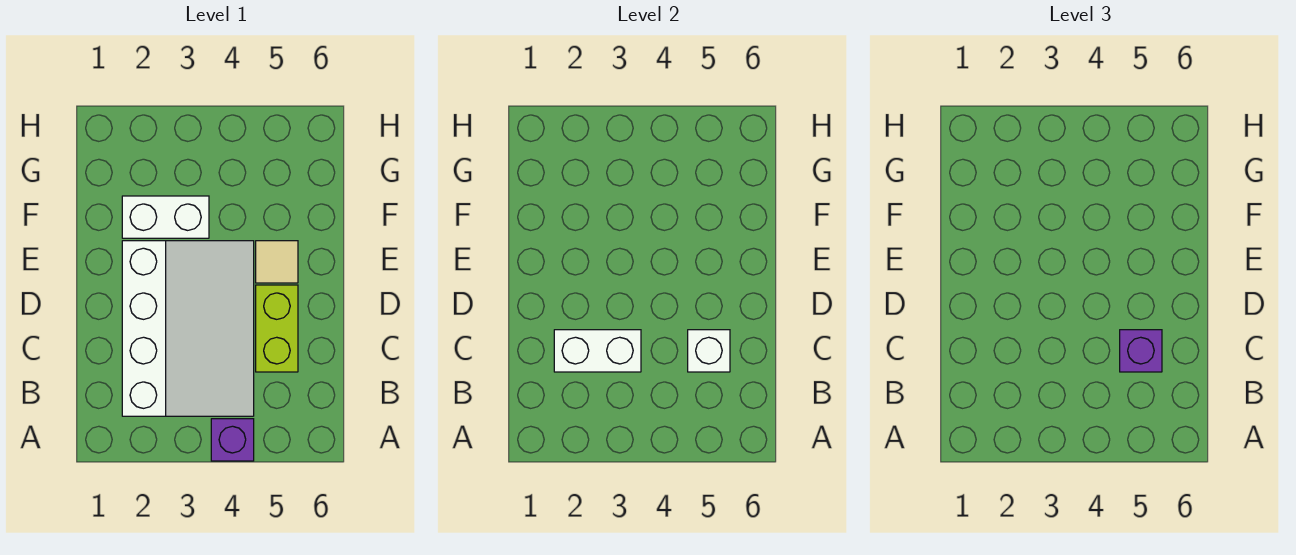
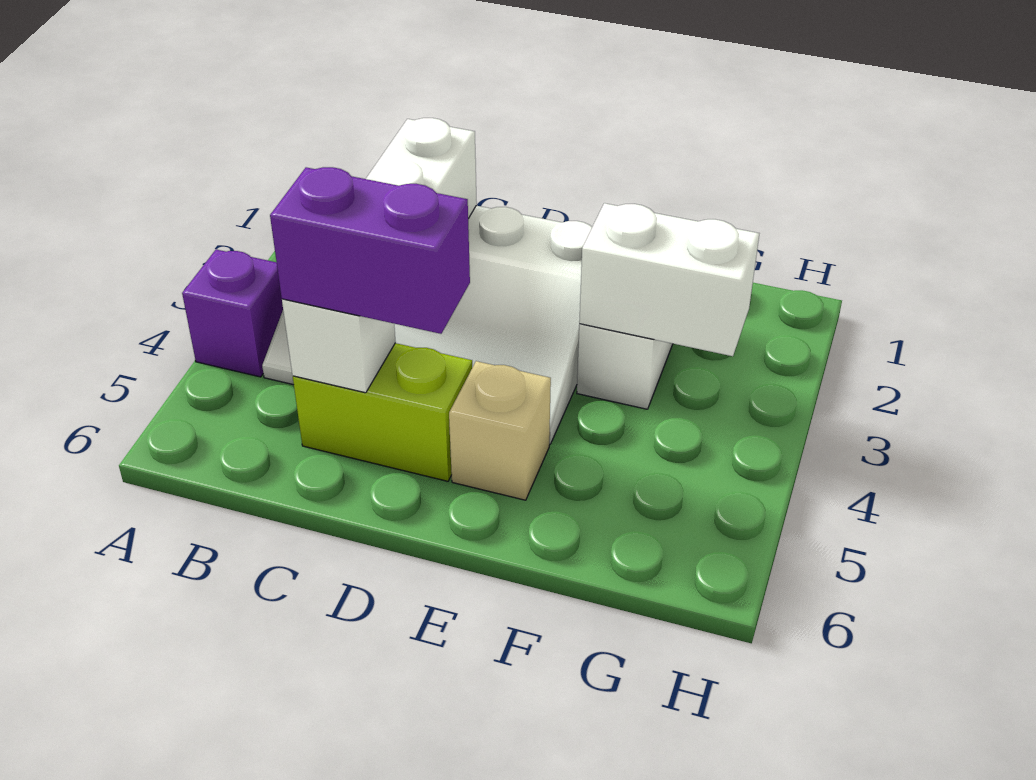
purple 1x1 brick [1120,330,1162,372] -> purple 1x2 brick [270,167,470,334]
tan 1x1 tile [256,241,298,283] -> tan 1x1 brick [449,361,551,500]
none -> white 1x2 brick [579,203,759,356]

